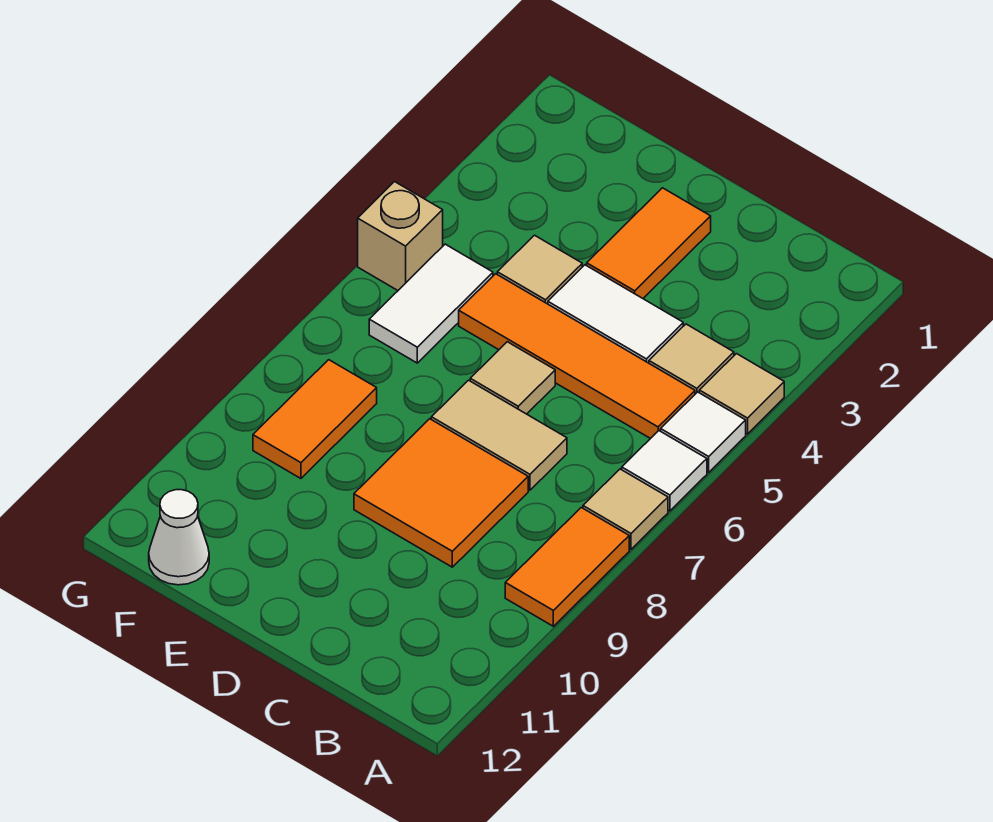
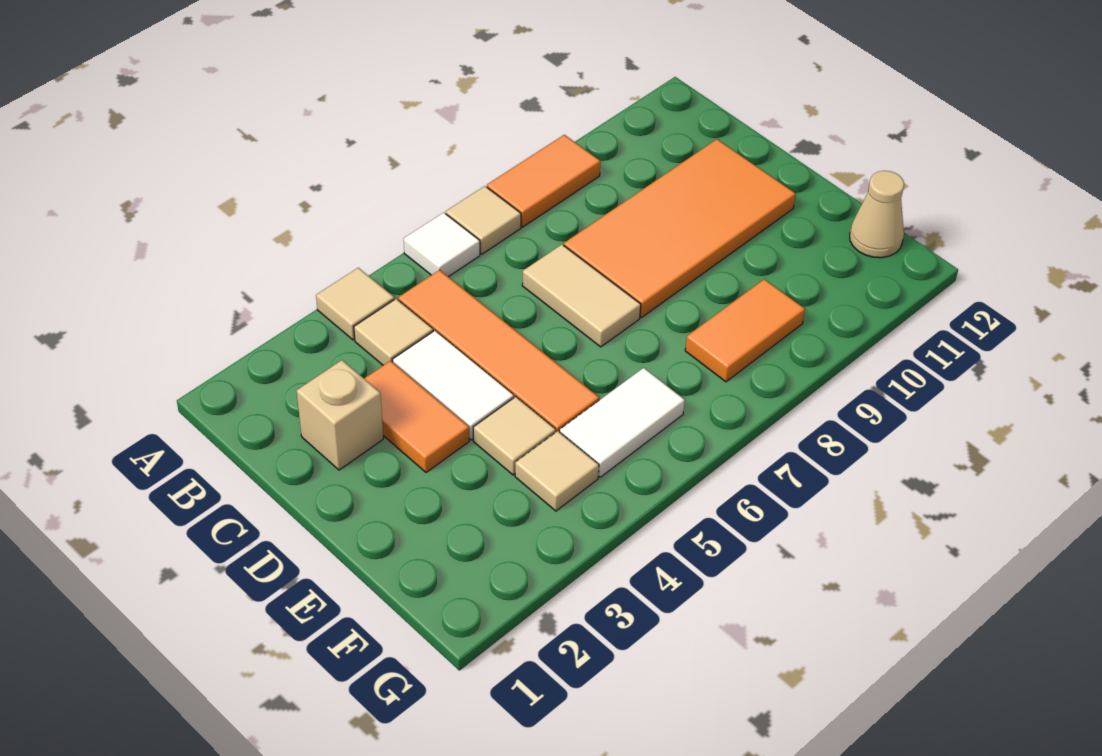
white 1x1 tile [661,392,746,472] -> none
orange 2x2 tile [354,419,528,567] -> orange 2x4 tile [564,139,796,317]
orange 1x2 tile [587,188,711,298] -> orange 1x2 tile turned to [364,361,469,472]
tan 1x1 tile [470,342,555,414] -> tan 1x1 tile moved to [515,431,599,511]
white 1x1 cone [149,490,209,585] -> tan 1x1 cone [850,171,904,258]
tan 1x1 brick [358,182,443,290] -> tan 1x1 brick moved to [297,360,383,470]

